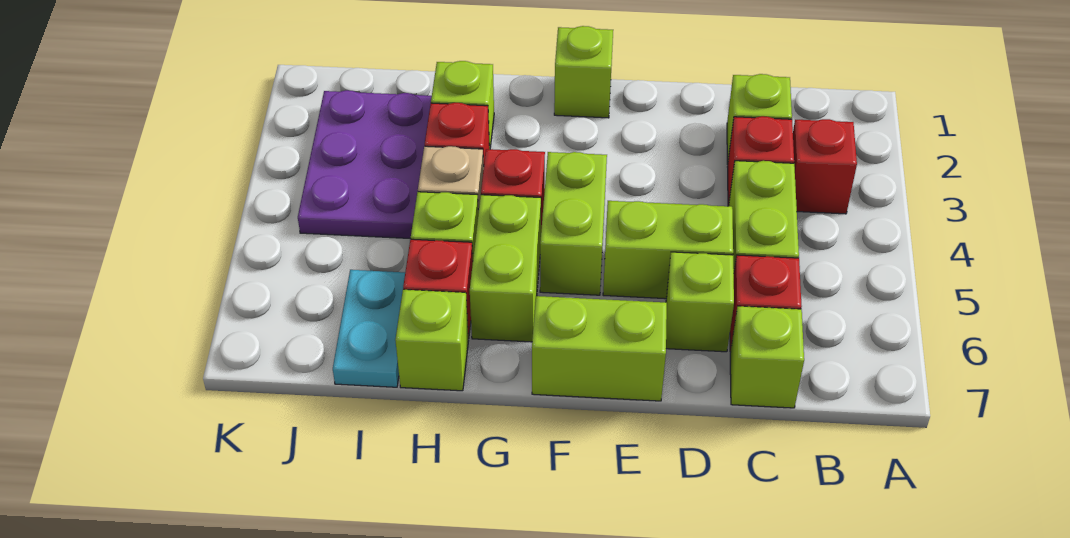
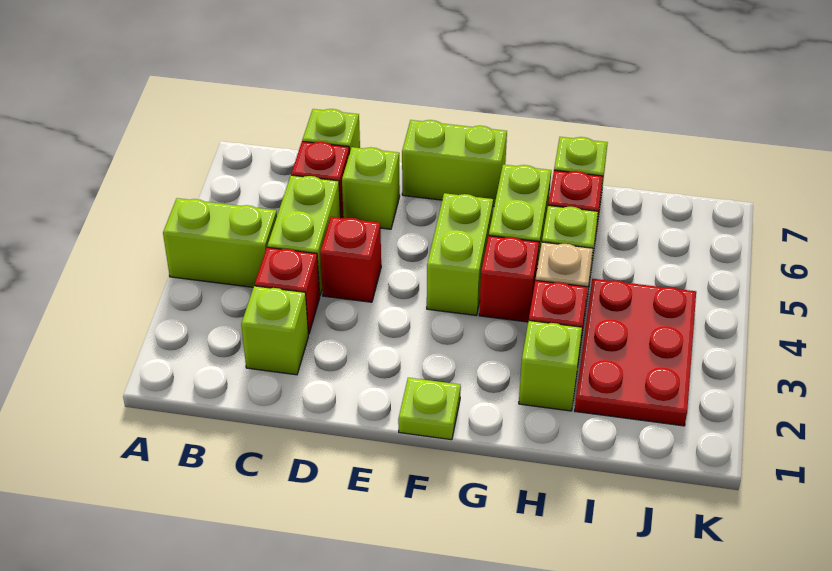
red 1x1 brick [793,119,857,214] -> red 1x1 brick moved to [320,217,381,302]
lime 1x2 brick [603,201,733,299] -> lime 1x2 brick moved to [163,198,277,287]
lime 1x1 brick [554,26,613,118] -> lime 1x1 plate [398,378,461,440]
purple 2x3 plate [298,90,432,239] -> red 2x3 plate [575,279,696,426]
cyan 1x2 plate [333,270,405,387] -> none

